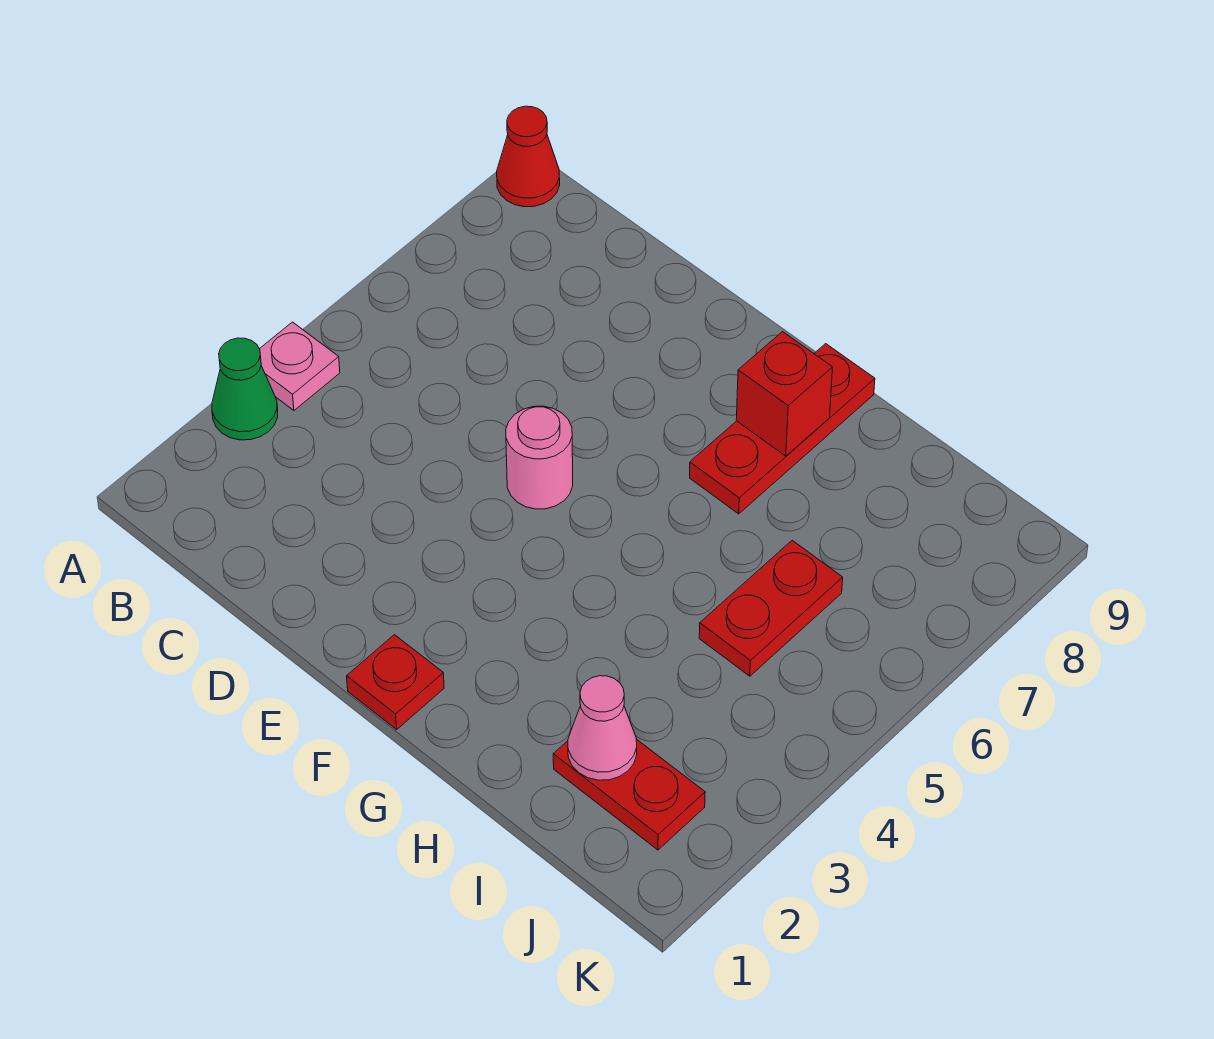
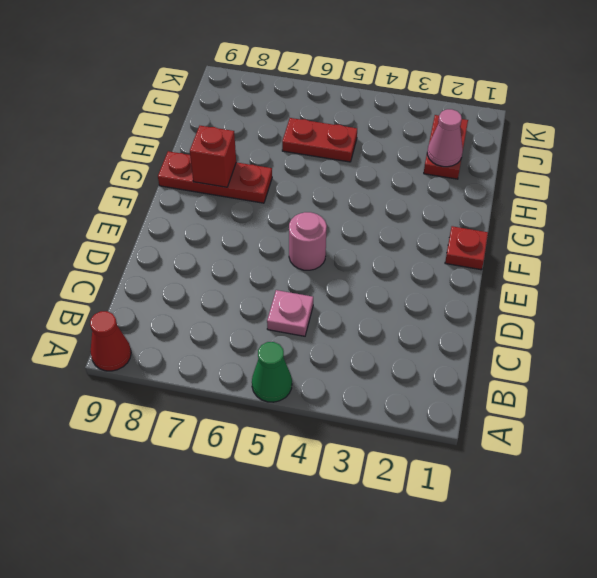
green 1x1 cone [212,338,278,440] -> green 1x1 cone moved to [252,342,292,402]
pink 1x1 plate [260,322,340,410] -> pink 1x1 plate moved to [267,290,313,336]

